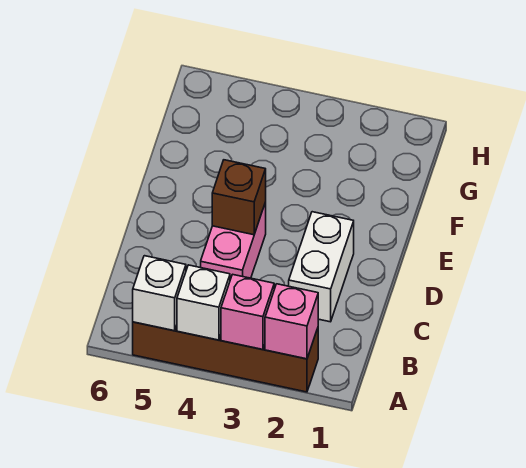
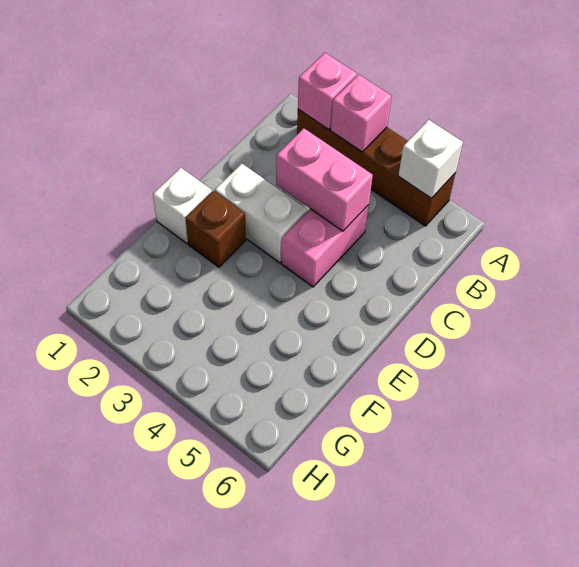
white 1x1 brick [177,265,230,340] -> white 1x1 brick moved to [153,168,212,243]
white 1x2 brick [289,212,354,322] -> white 1x2 brick turned to [215,164,307,263]
none -> pink 1x2 brick [276,128,373,231]
brown 1x1 brick [212,160,266,235] -> brown 1x1 brick moved to [186,191,246,267]

